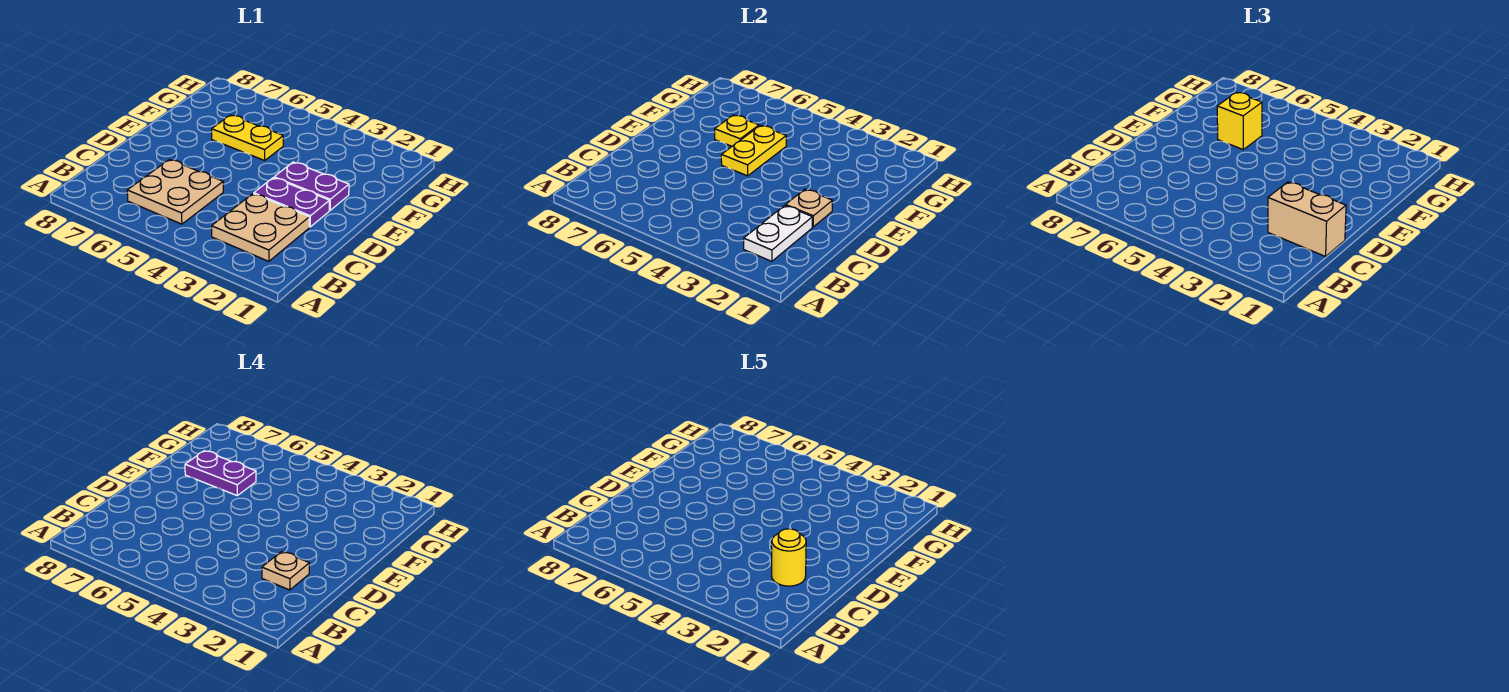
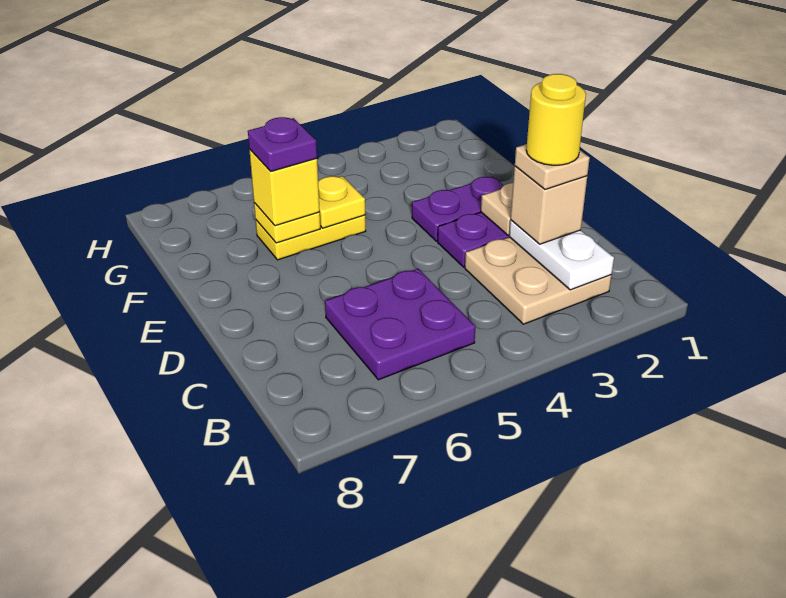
tan 2x2 plate [127,160,223,224] -> purple 2x2 plate [325,269,476,380]
tan 1x2 brick [1268,182,1346,257] -> tan 1x1 brick [511,166,587,244]
yellow 1x2 plate [721,126,786,176] -> yellow 1x1 plate [318,176,365,228]
purple 1x2 plate [185,451,256,495] -> purple 1x1 plate [248,117,317,171]

